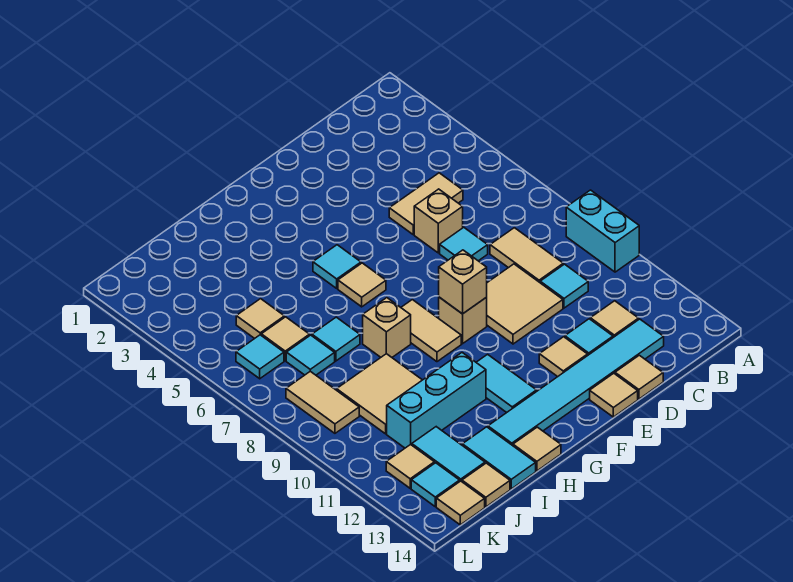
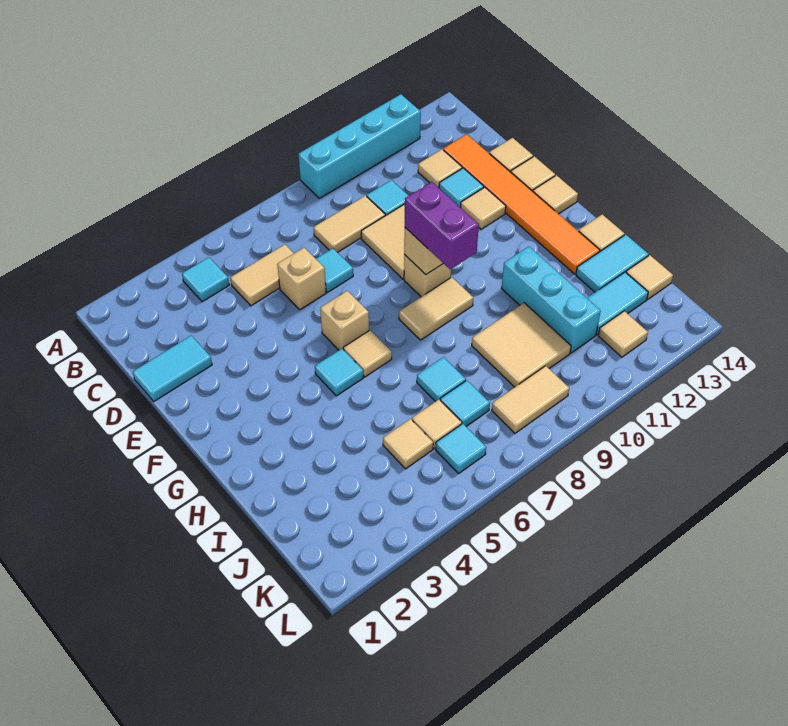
cyan 1x2 brick [566,190,639,272] -> cyan 1x4 brick [299,94,421,198]
tan 1x2 tile [389,173,463,234] -> tan 1x2 tile turned to [231,245,294,306]
cyan 1x6 tile [488,319,664,446] -> orange 1x6 tile [443,134,600,274]
none -> purple 1x2 brick [405,182,479,269]
cyan 1x2 tile [476,354,537,413] -> cyan 1x2 tile moved to [133,336,212,401]
tan 1x1 brick [363,298,411,357] -> tan 1x1 brick moved to [320,291,369,350]
cyan 1x1 tile [411,463,460,506] -> cyan 1x1 tile moved to [182,257,229,302]
tan 1x1 tile [436,481,485,525] -> tan 1x1 tile moved to [533,175,578,214]

